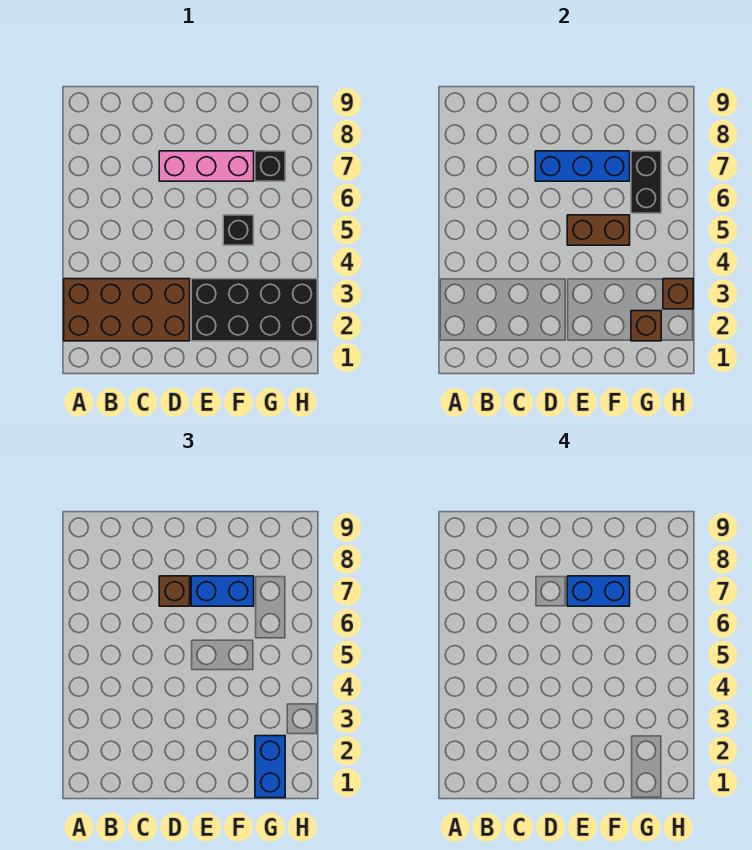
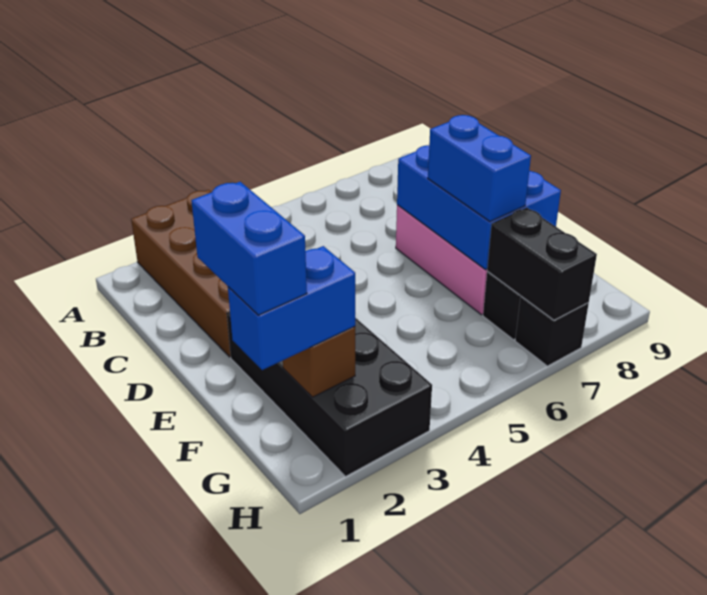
blue 1x3 brick [535,151,630,181] -> blue 2x3 brick [397,145,561,270]
brown 1x1 brick [159,576,190,606] -> none
brown 1x2 brick [567,215,630,245] -> none
blue 1x2 brick [567,576,630,606] -> blue 1x2 brick moved to [191,182,307,315]
black 1x1 brick [223,215,254,245] -> black 1x1 brick moved to [515,296,589,366]
black 1x2 brick [631,151,661,213] -> black 1x2 brick turned to [487,208,597,320]
brown 1x1 brick [663,279,693,309] -> none

